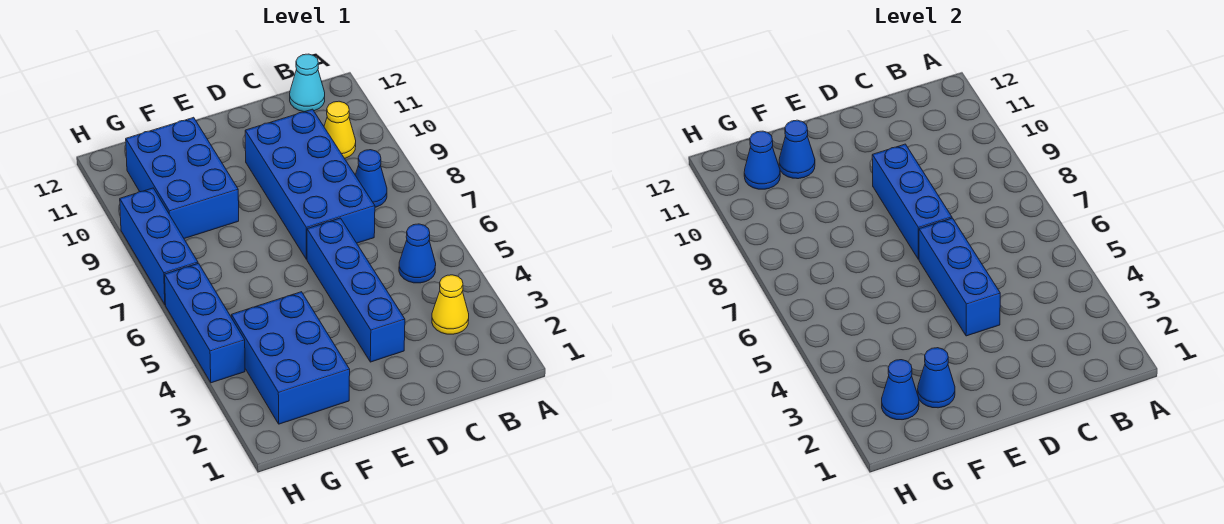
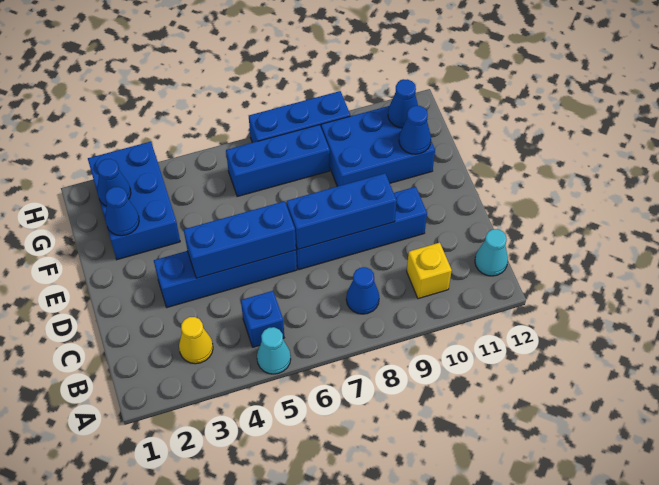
none -> cyan 1x1 cone [257,327,291,374]
blue 1x1 cone [399,224,436,283] -> blue 1x1 brick [241,291,284,347]
yellow 1x1 cone [324,101,356,159] -> yellow 1x1 brick [407,243,452,299]
blue 2x4 brick [245,109,375,259] -> blue 1x4 brick [296,187,427,270]
blue 2x3 brick [231,292,350,424] -> blue 2x3 brick turned to [88,142,180,260]
blue 1x3 brick [165,263,245,383] -> blue 1x3 brick moved to [226,125,330,197]

